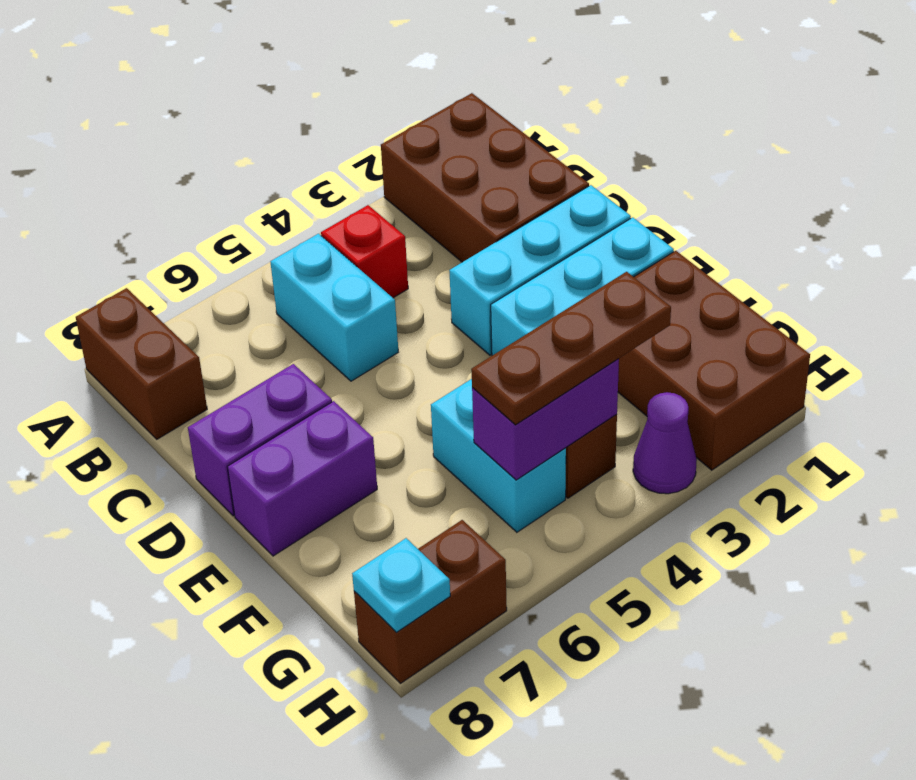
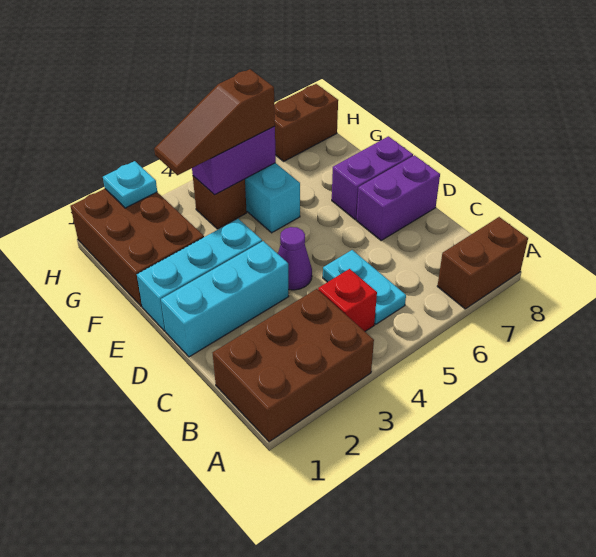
brown 2x3 brick [381,93,589,262] -> brown 2x3 brick turned to [213,289,374,442]
brown 1x2 brick [76,288,207,439] -> brown 1x2 brick turned to [437,217,528,309]
cyan 1x2 brick [271,234,398,381] -> cyan 1x2 plate [323,250,406,324]
brown 1x3 plate [471,272,671,425] -> brown 1x3 slope [154,69,275,175]
purple 1x1 cone [633,392,697,494] -> purple 1x1 cone moved to [278,227,312,290]
cyan 1x1 plate [352,538,450,632] -> cyan 1x1 plate moved to [103,161,157,208]

